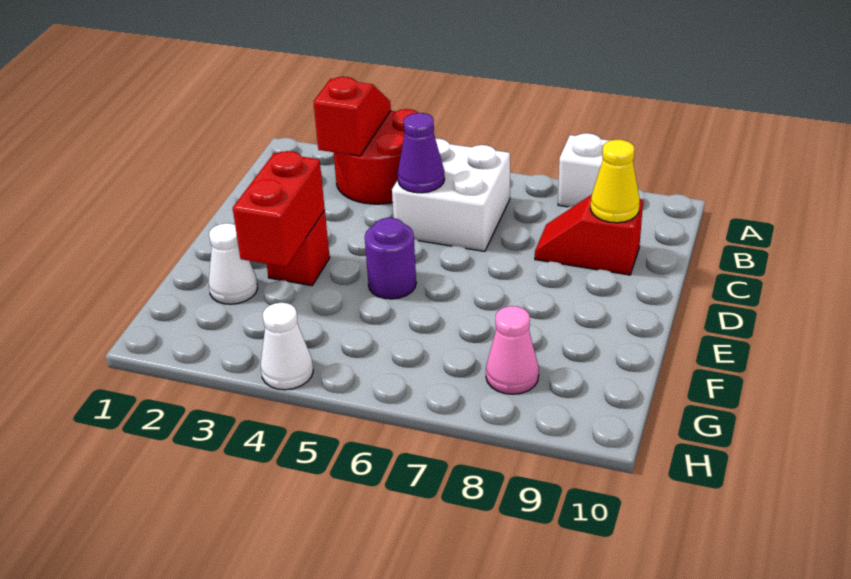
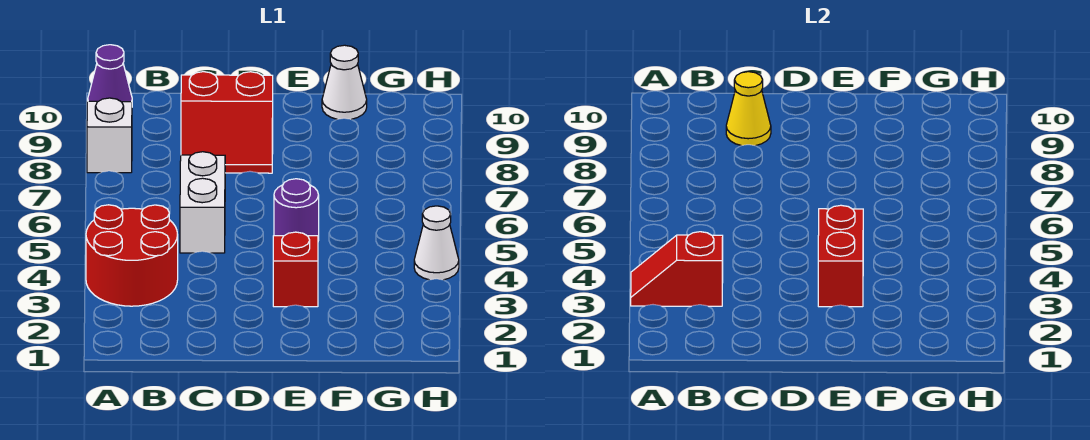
white 2x2 brick [392,139,510,251] -> white 1x2 brick [180,152,225,253]
purple 1x1 cone [398,113,445,193] -> purple 1x1 cone moved to [88,45,132,102]
red 1x2 slope [535,195,643,275] -> red 2x2 slope [181,72,273,173]
red 1x2 brick [233,151,325,267] -> red 1x2 brick turned to [818,205,863,307]
white 1x1 cone [209,223,258,304] -> white 1x1 cone moved to [322,45,367,119]
pink 1x1 cone [486,306,539,394] -> none

